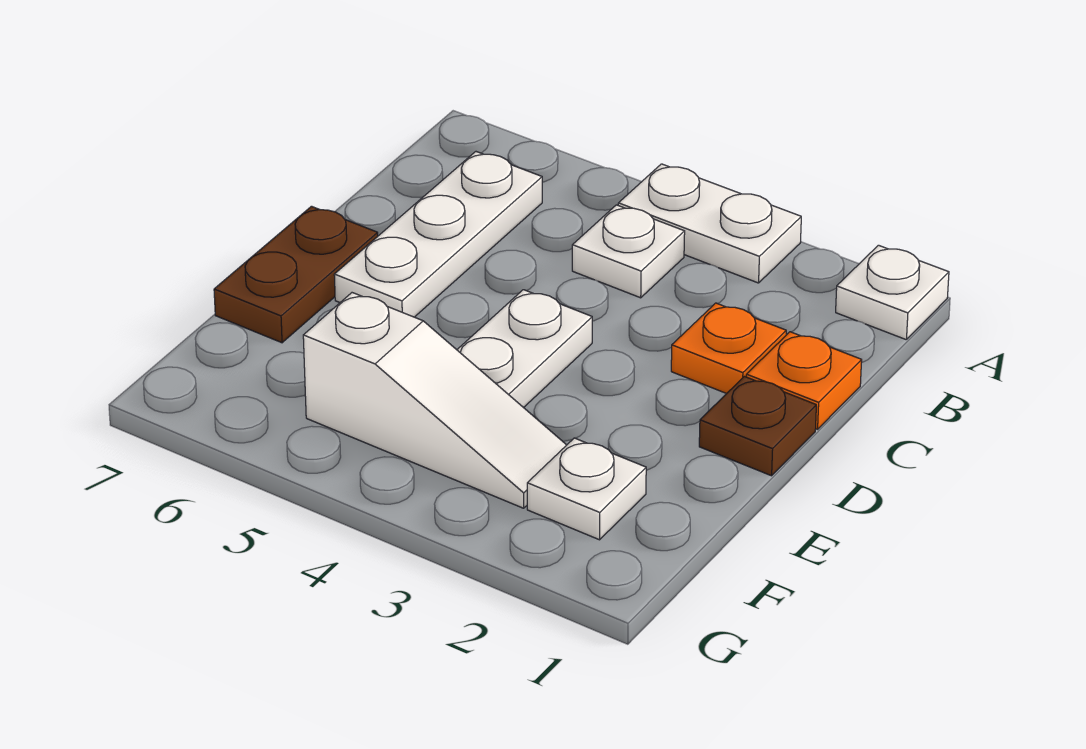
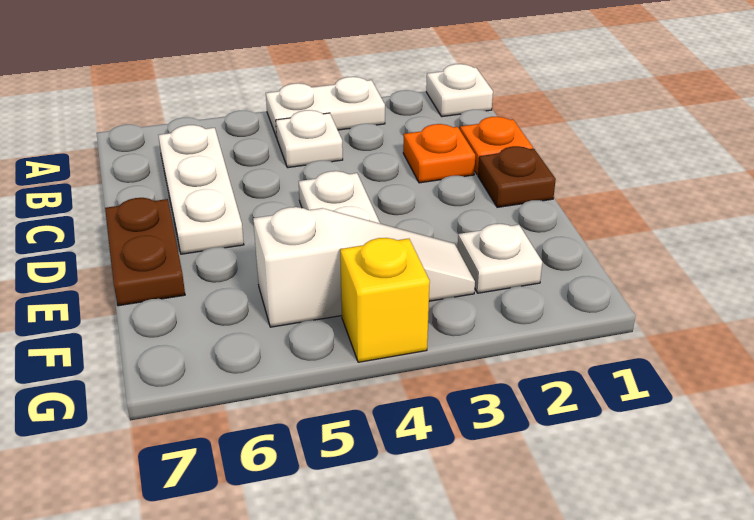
none -> yellow 1x1 brick [340,238,430,362]

